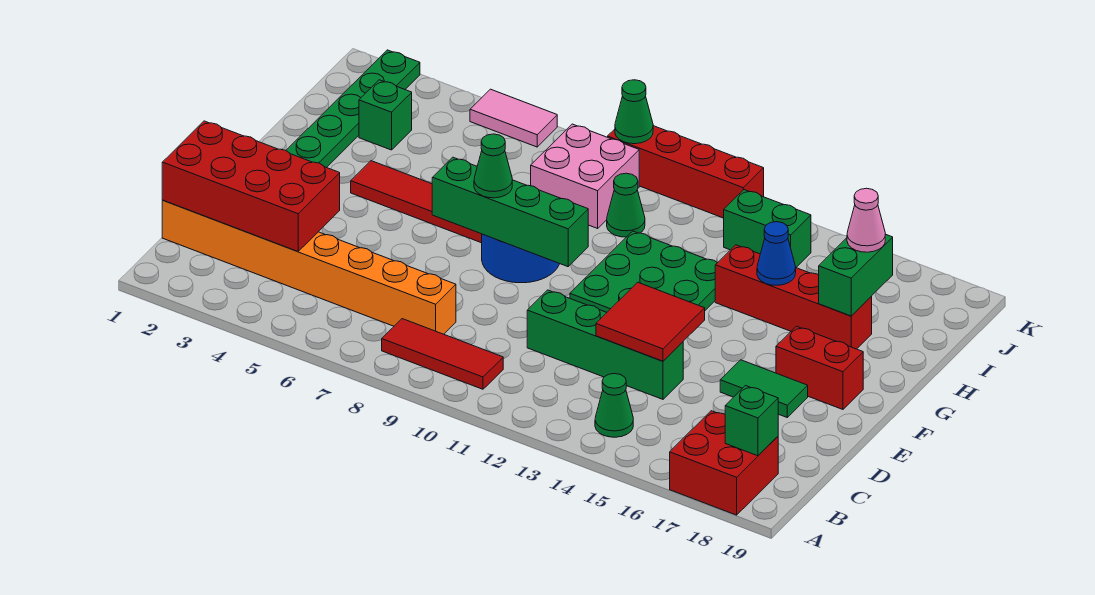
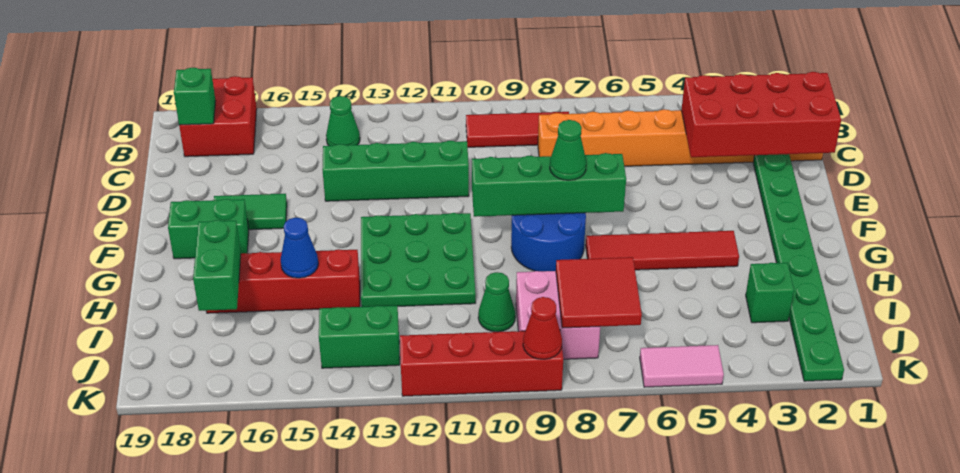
red 2x2 tile [596,282,705,361] -> red 2x2 tile moved to [556,257,642,328]
red 1x2 brick [776,326,863,409] -> green 1x2 brick [168,199,249,259]
pink 1x1 cone [847,188,885,252] -> none
green 1x1 cone [615,80,653,144] -> red 1x1 cone [523,297,562,359]

